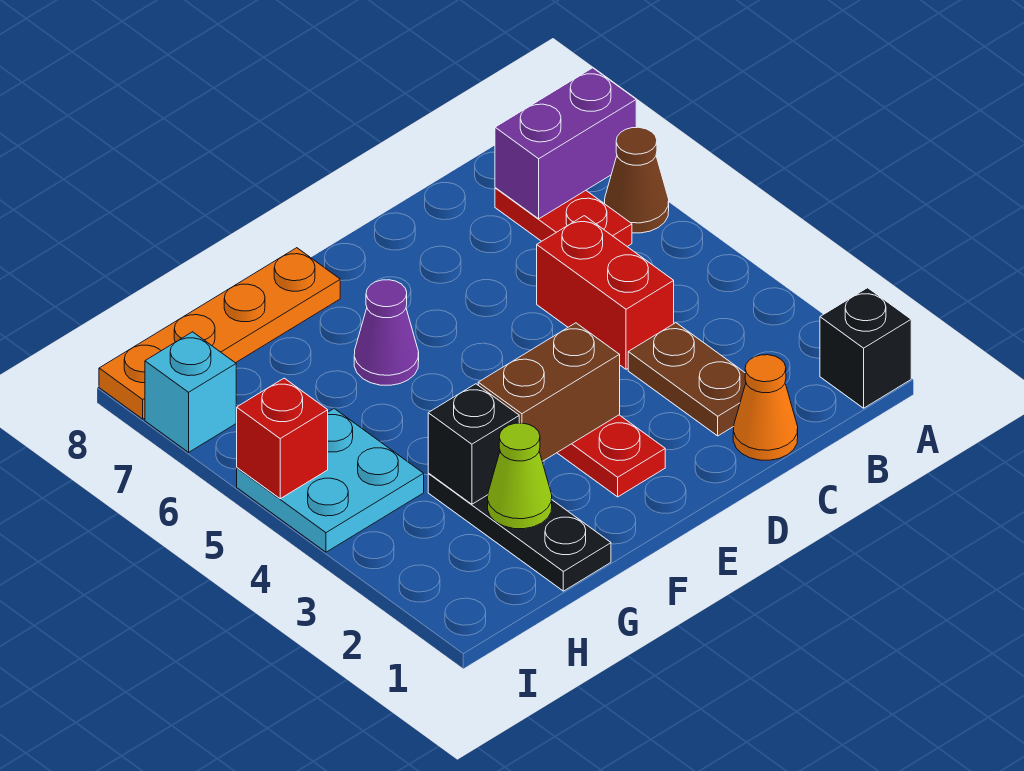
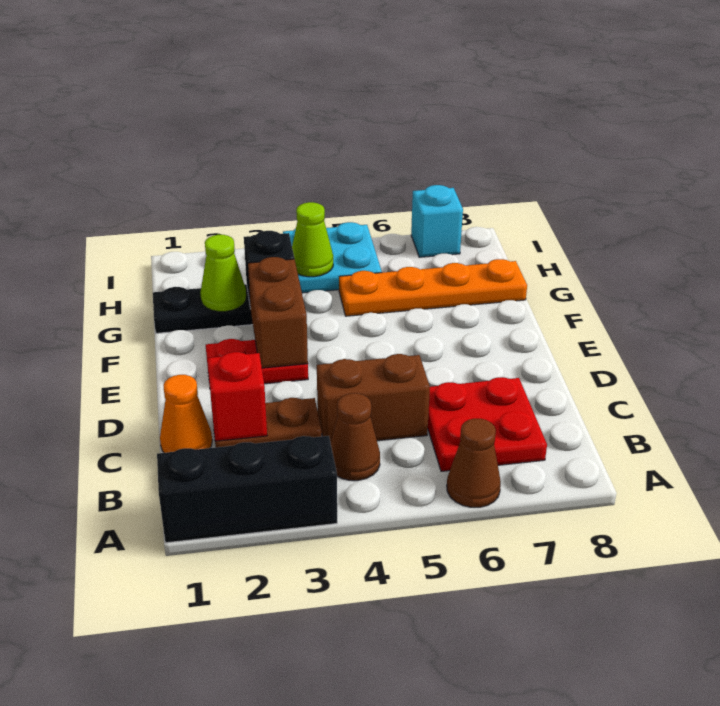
black 1x1 brick [820,288,911,408] -> black 1x3 brick [157,436,337,543]
purple 1x2 brick [495,68,636,219] -> none
none -> brown 1x1 cone [331,393,380,481]
red 1x2 plate [495,188,632,246] -> red 2x2 plate [428,377,547,472]
red 1x2 brick [537,216,674,369] -> brown 1x2 brick [317,354,430,443]
purple 1x1 cone [354,280,419,385] -> none
orange 1x4 plate [99,248,340,419] -> orange 1x4 plate turned to [339,259,527,316]
none -> lime 1x1 cone [292,202,333,277]
red 1x1 brick [237,378,328,499] -> red 1x1 brick moved to [207,352,267,441]

